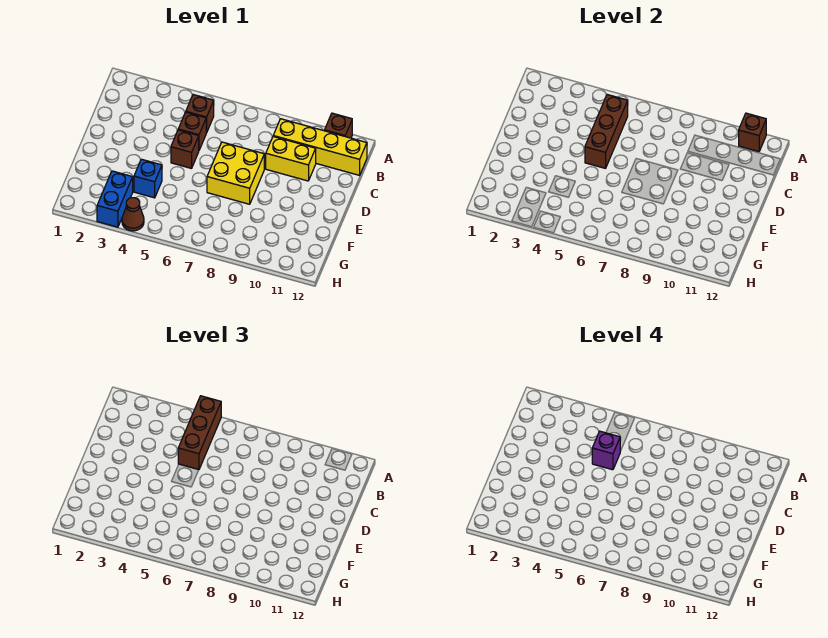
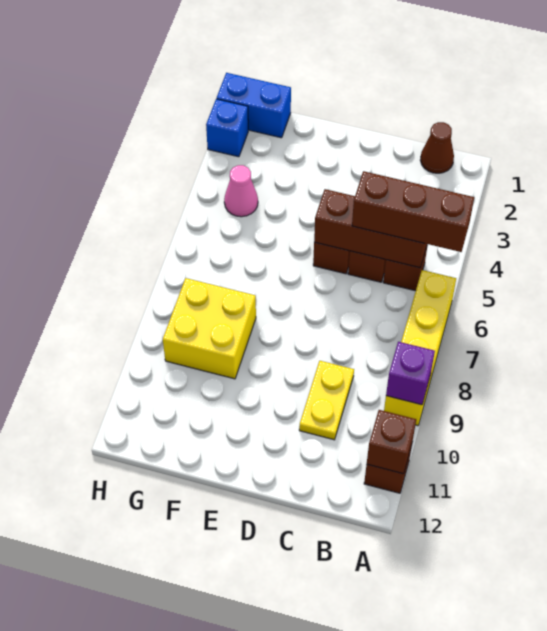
yellow 1x4 brick [273,119,367,175] -> yellow 1x4 brick moved to [384,270,456,426]
purple 1x1 brick [592,431,620,470] -> purple 1x1 brick moved to [386,342,435,405]
yellow 1x2 brick [266,137,316,181] -> yellow 1x2 plate [299,361,354,440]
yellow 2x2 brick [207,142,264,204] -> yellow 2x2 brick moved to [163,278,256,379]
blue 1x1 brick [134,159,162,198] -> blue 1x1 brick moved to [206,99,248,157]
blue 1x2 brick [97,171,133,227] -> blue 1x2 brick moved to [217,73,291,138]
none -> pink 1x1 cone [224,165,258,217]
brown 1x1 cone [122,198,144,231] -> brown 1x1 cone moved to [420,122,454,173]

